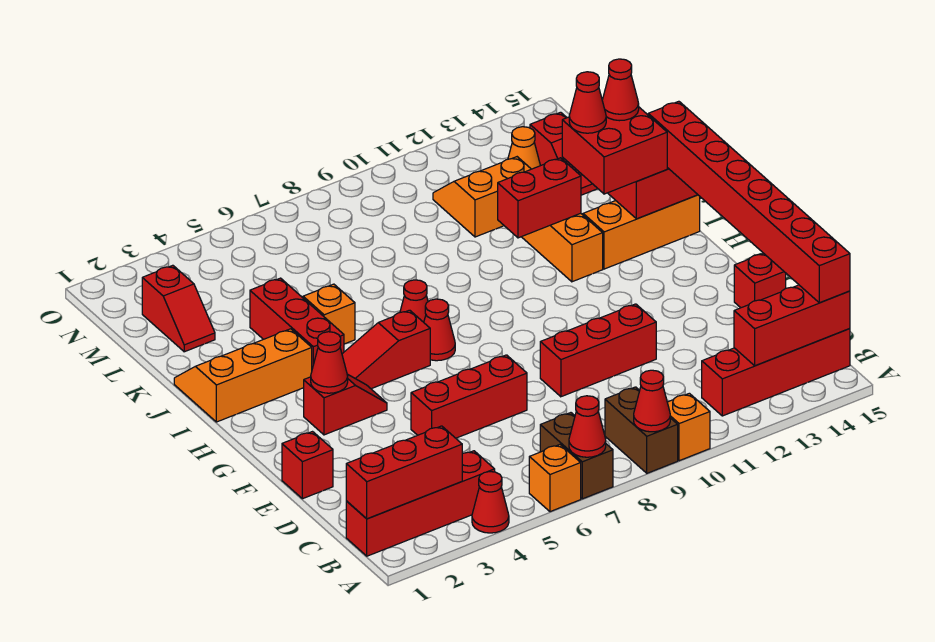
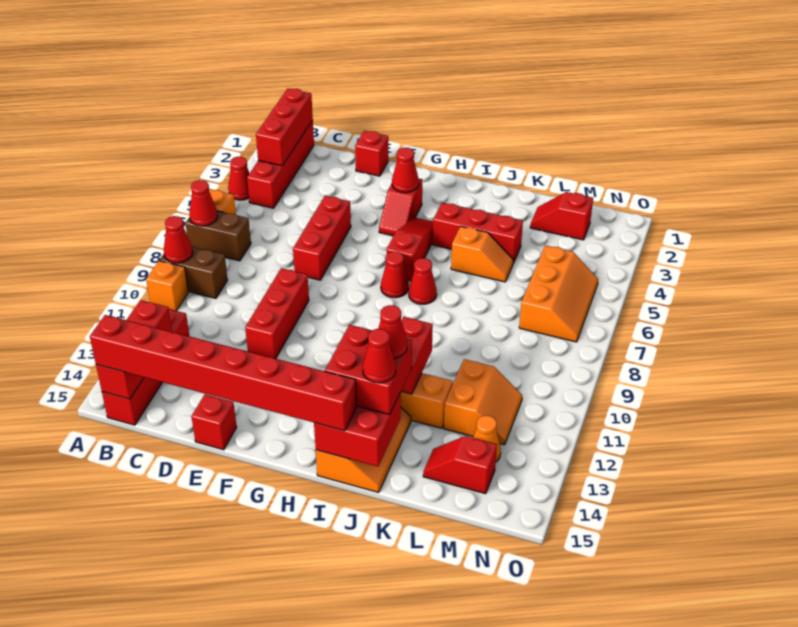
orange 2x3 slope [174,329,312,422] -> orange 2x3 slope moved to [519,245,598,342]

